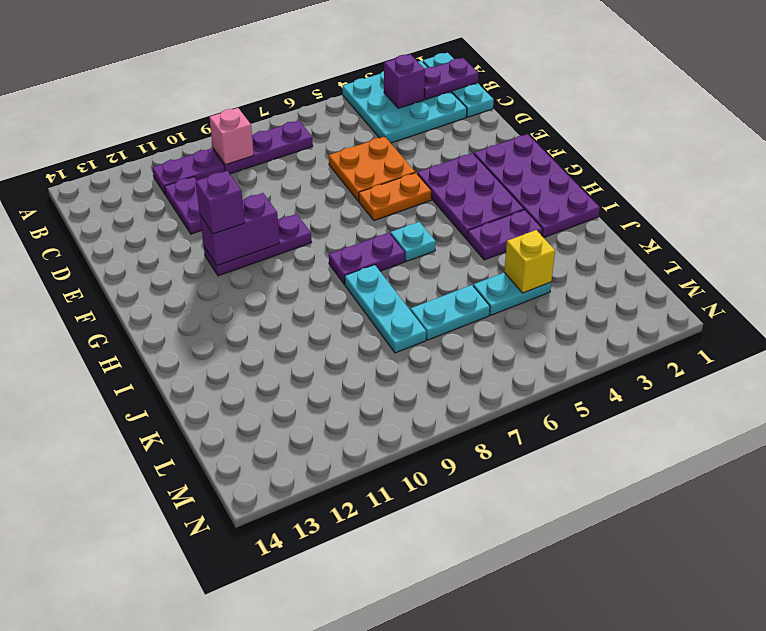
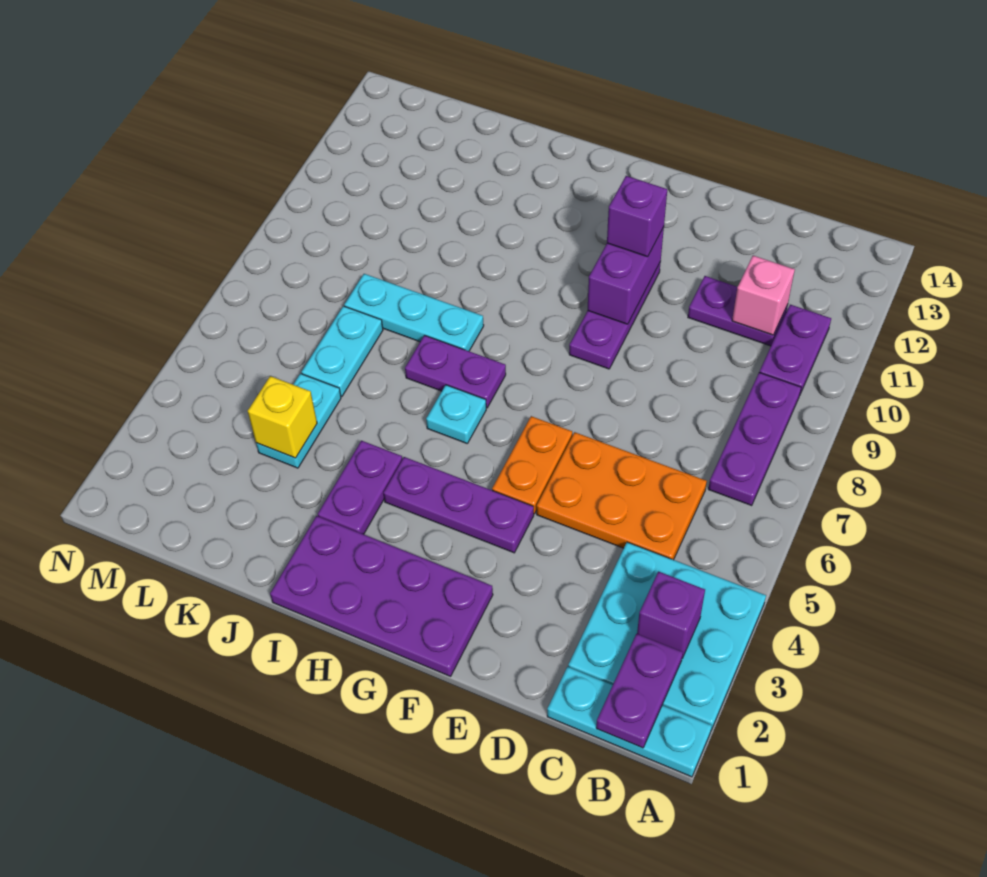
pink 1x1 brick [209,108,254,165] -> pink 1x1 brick moved to [732,256,795,335]
orange 2x2 plate [329,137,415,201] -> orange 2x3 plate [537,432,707,560]
purple 2x3 plate [417,153,524,239] -> purple 1x3 plate [383,457,534,553]
purple 1x2 plate [329,233,405,284] -> purple 1x2 plate turned to [405,335,506,408]

